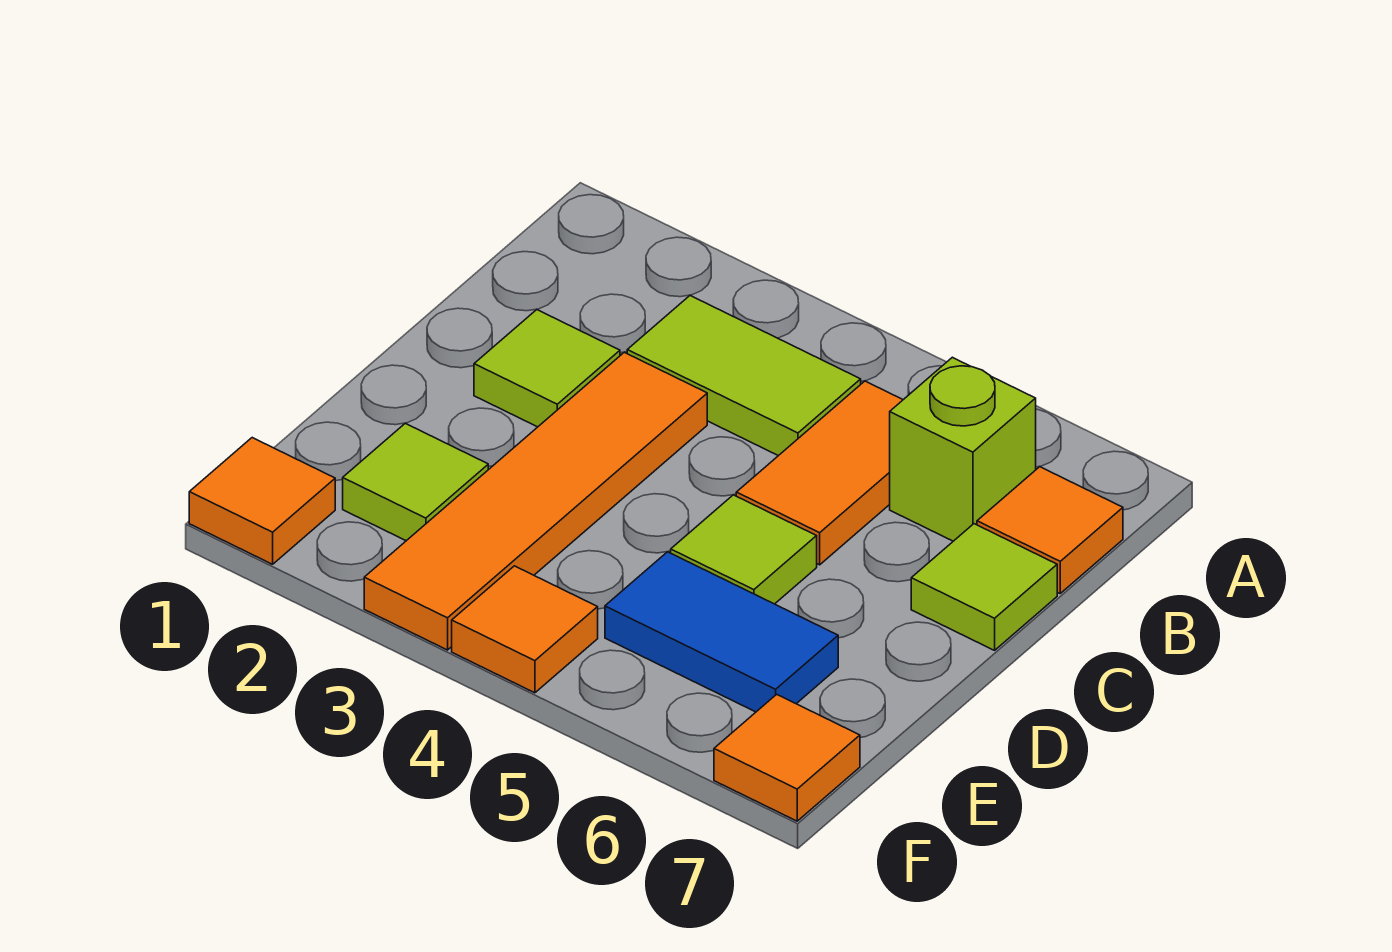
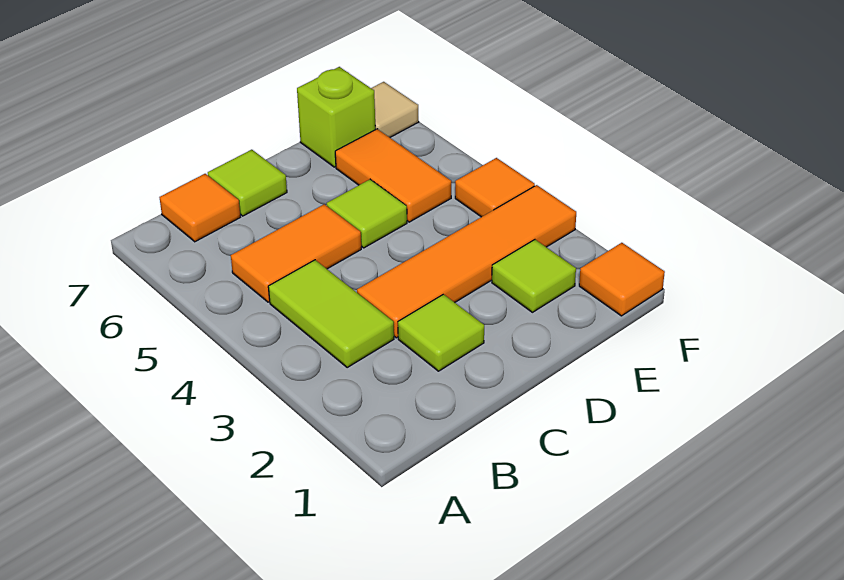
lime 1x1 brick [890,357,1036,541] -> lime 1x1 brick moved to [297,67,376,167]
blue 1x2 tile [605,552,838,712] -> orange 1x2 tile [335,129,451,222]
orange 1x1 tile [714,694,860,821] -> tan 1x1 tile [371,82,419,137]

